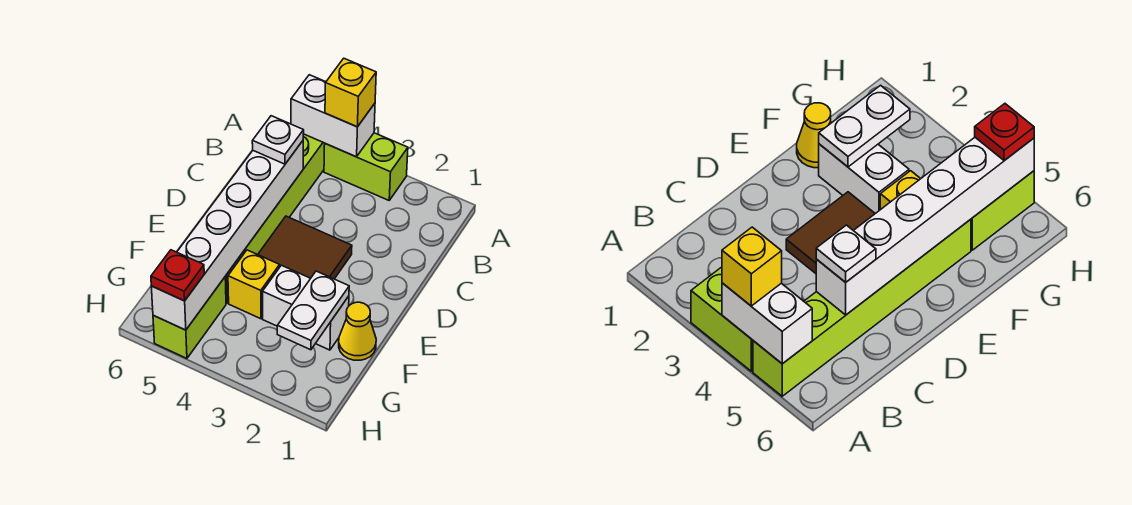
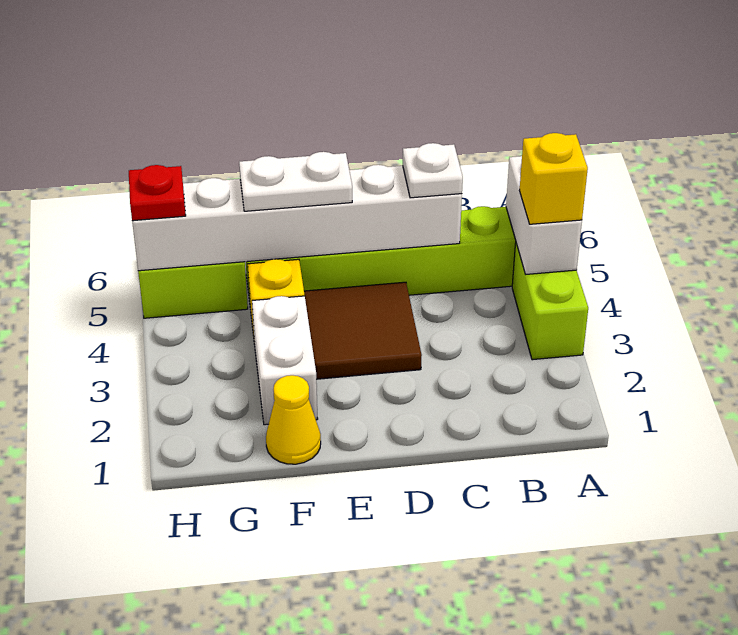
white 1x2 plate [277,271,349,350] -> white 1x2 plate moved to [239,152,352,211]

